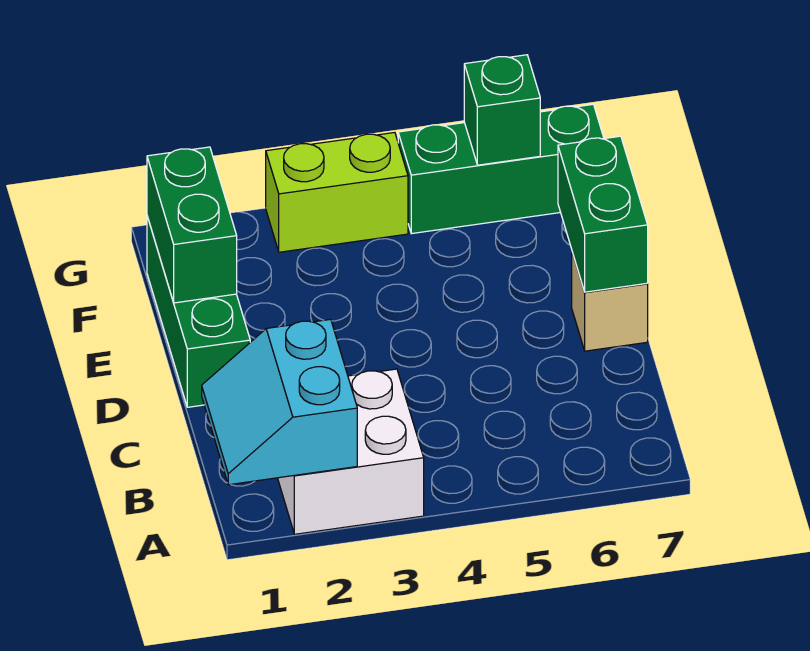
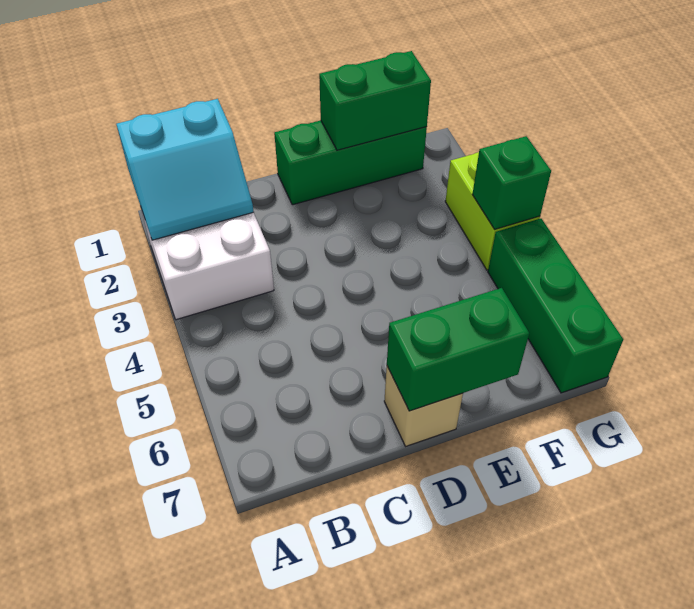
cyan 2x2 slope [202,319,357,485] -> cyan 2x2 slope turned to [116,99,253,240]
green 1x1 brick [464,55,540,165] -> green 1x1 brick moved to [472,136,551,229]

